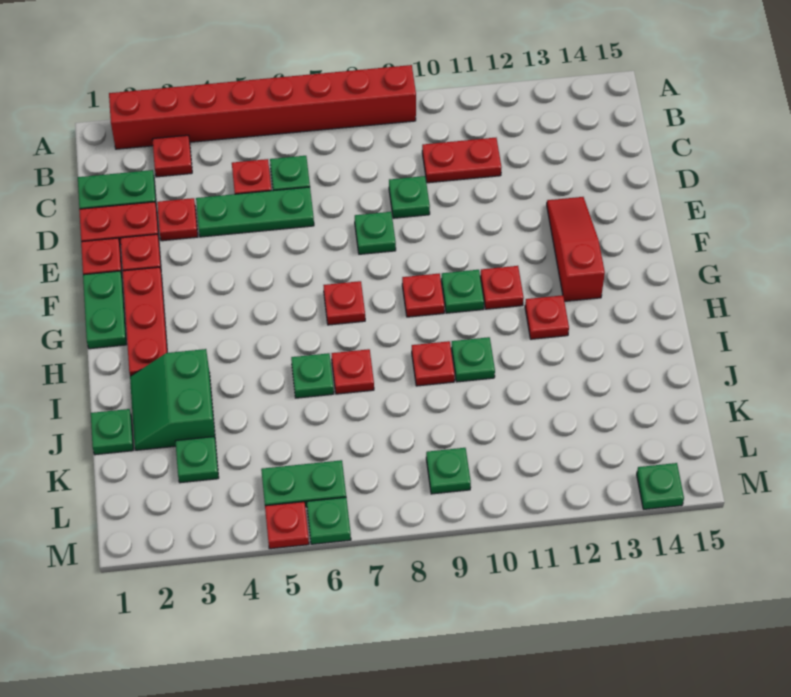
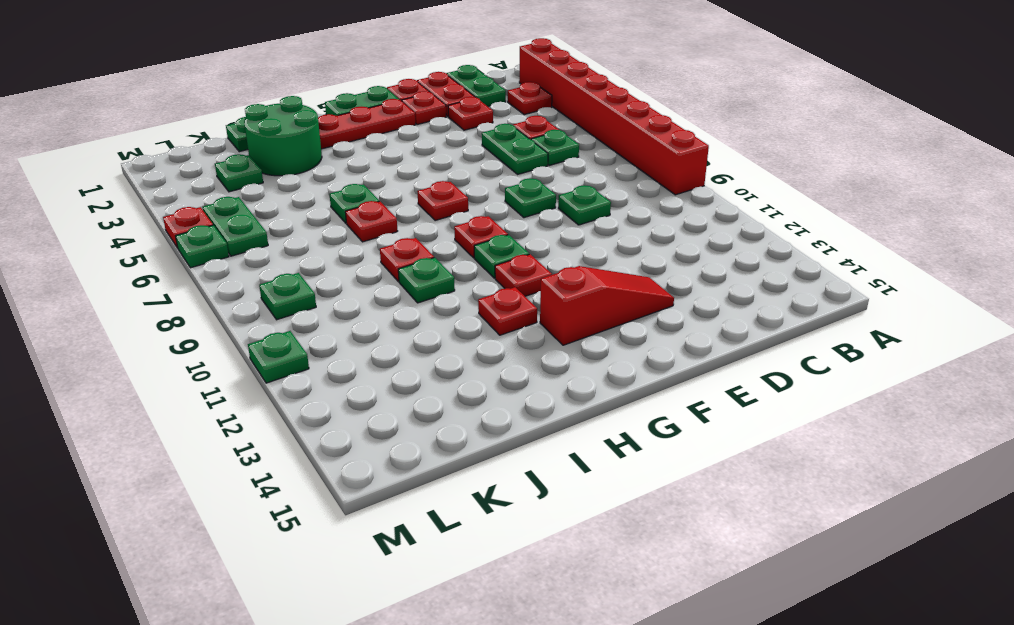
red 1x2 plate [422,138,501,183] -> none
green 1x3 plate [196,187,314,237] -> green 1x2 plate [482,124,548,174]
green 2x2 slope [130,349,215,450] -> green 2x2 round brick [244,96,322,176]
green 1x1 plate [637,463,684,509] -> green 1x1 plate moved to [248,331,309,383]

